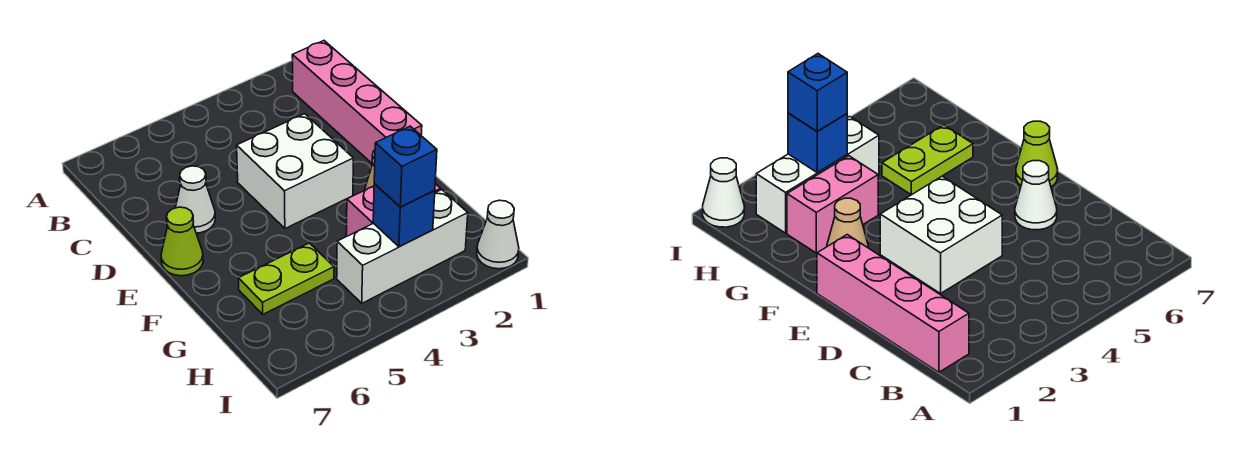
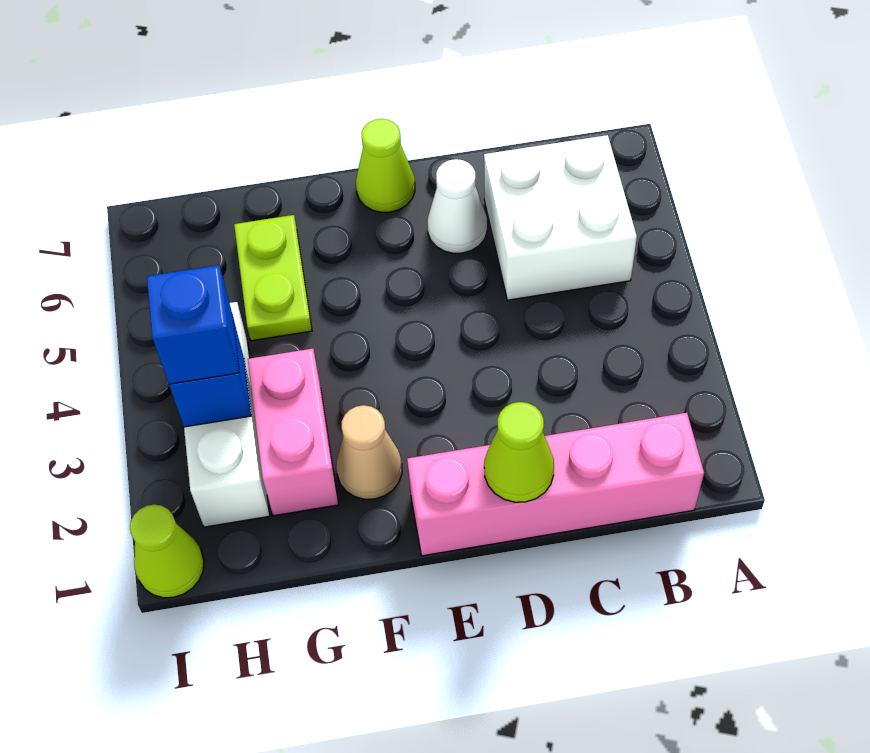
none -> lime 1x1 cone [484,402,554,502]
white 2x2 brick [237,114,353,228] -> white 2x2 brick moved to [484,135,637,300]
white 1x1 cone [477,200,519,269] -> lime 1x1 cone [130,504,204,598]

